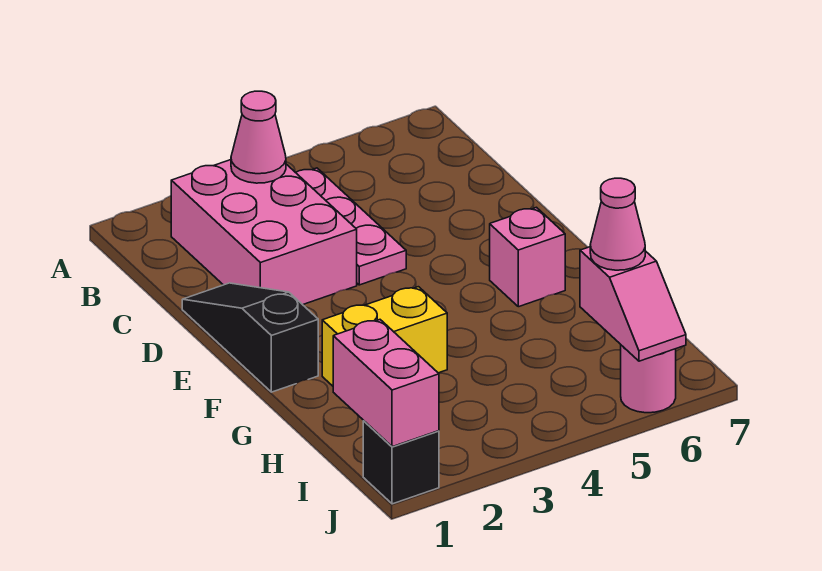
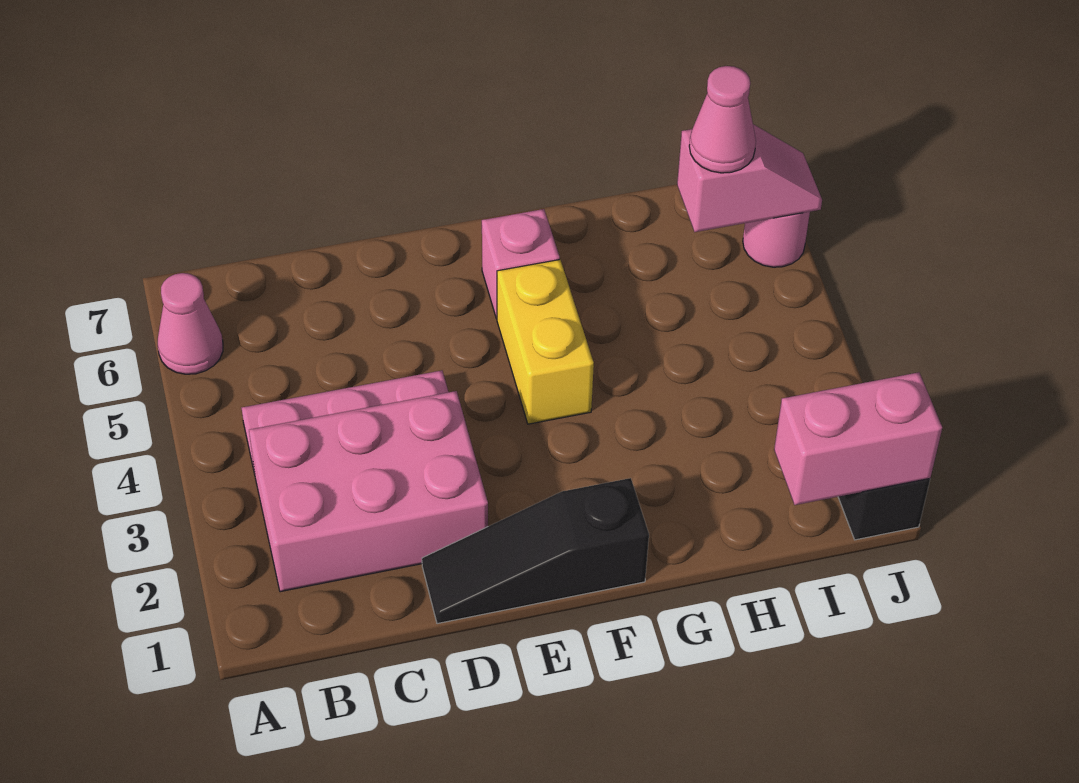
pink 1x1 cone [231,91,286,183] -> pink 1x1 cone moved to [158,273,223,374]
yellow 1x2 brick [322,287,447,386] -> yellow 1x2 brick moved to [497,260,594,424]

